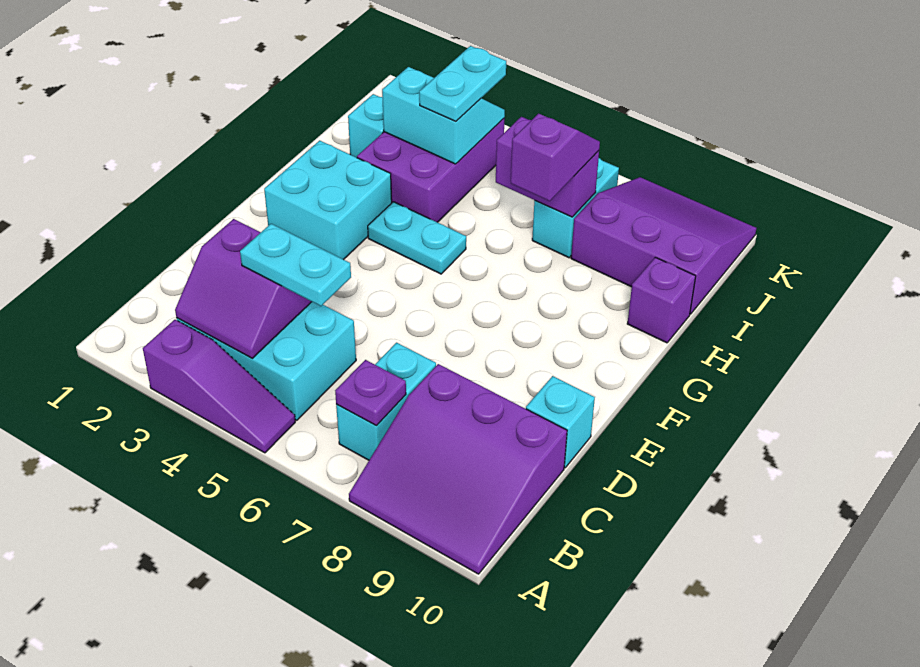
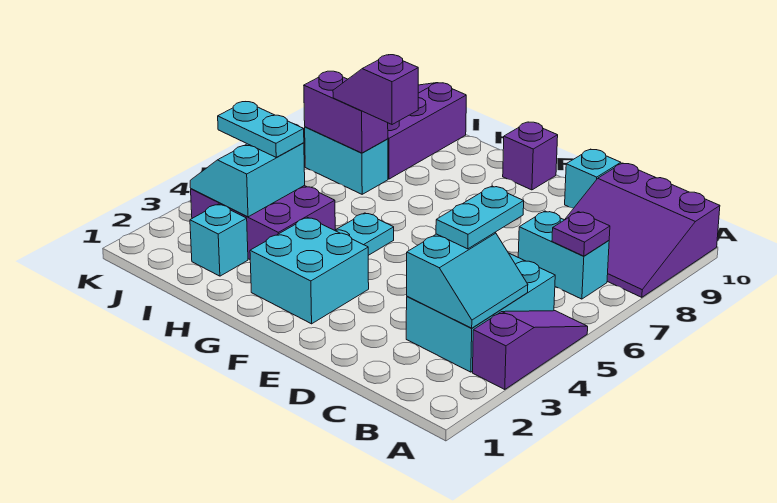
purple 3x3 slope [349,364,567,574] -> purple 3x3 slope turned to [565,163,720,297]
purple 2x2 slope [175,219,312,358] -> cyan 2x2 slope [407,233,528,328]
purple 1x1 brick [627,257,696,343] -> purple 1x1 brick moved to [503,122,558,190]
purple 1x2 brick [496,117,599,217] -> purple 1x2 brick turned to [304,71,388,153]

